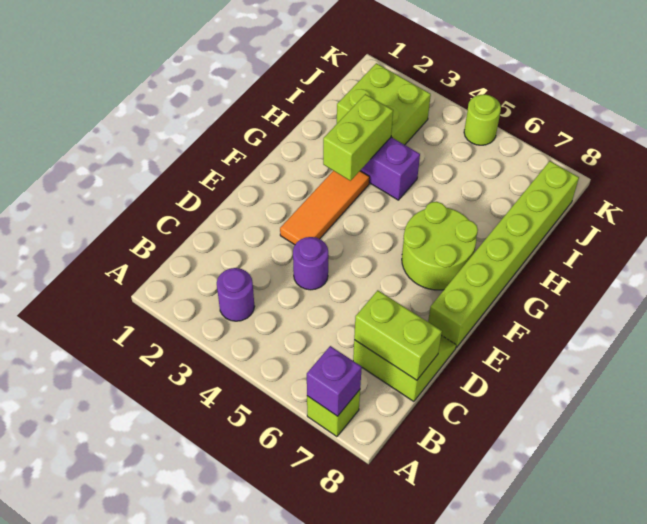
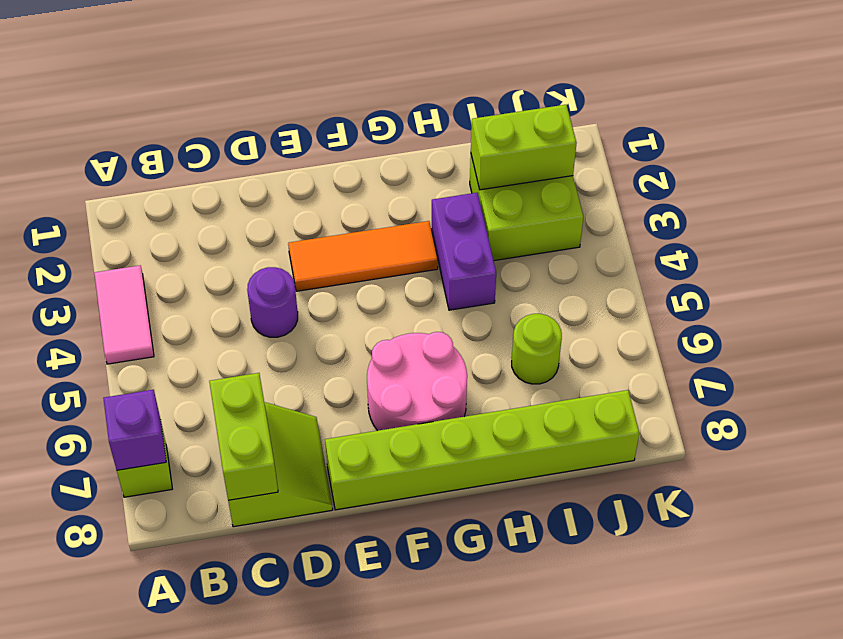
none -> pink 1x2 tile [94,266,154,364]
purple 1x1 round brick [217,268,255,321] -> none
lime 2x2 round brick [402,202,478,290] -> pink 2x2 round brick [367,332,467,431]
lime 1x2 brick [323,94,393,181] -> lime 1x2 brick moved to [471,105,577,190]
lime 1x1 round brick [464,94,501,145] -> lime 1x1 round brick moved to [512,314,562,384]

